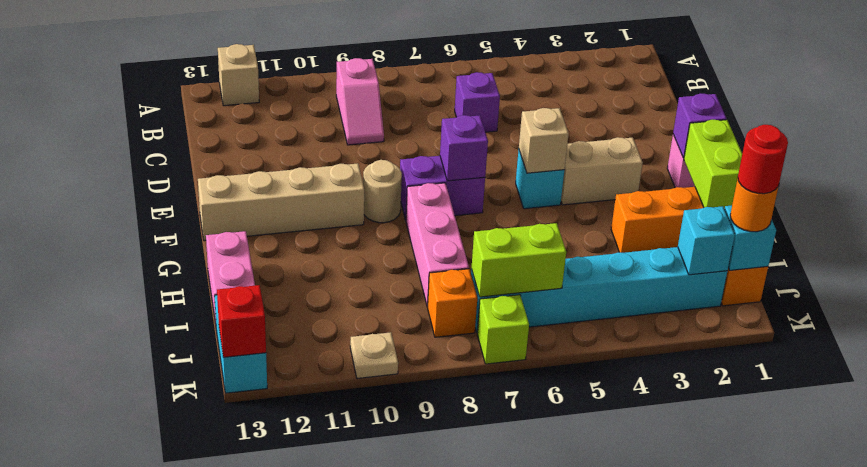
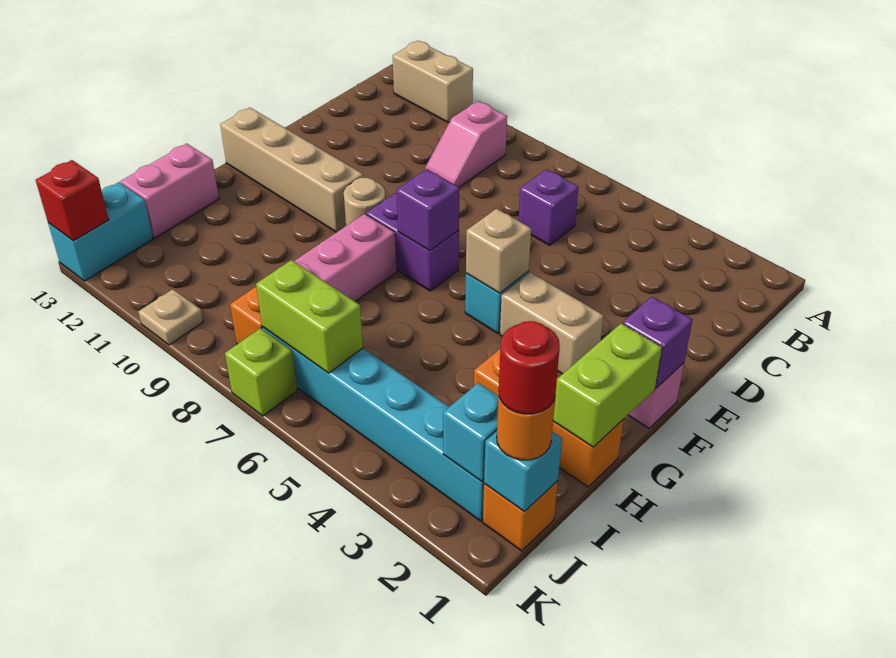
tan 1x1 brick [218,44,259,106] -> tan 1x2 brick [393,41,473,122]

